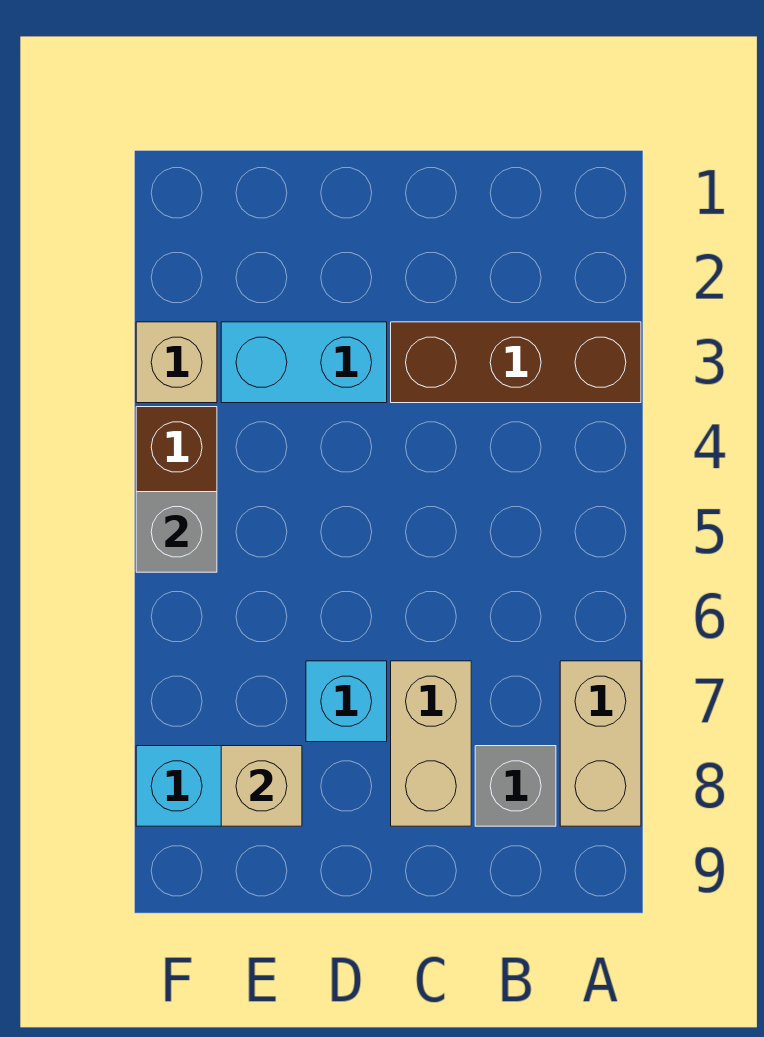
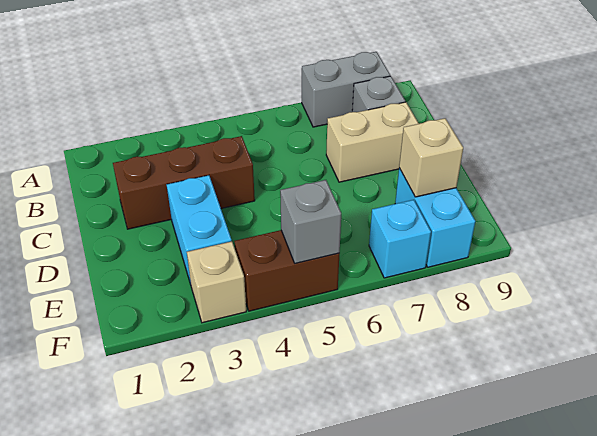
brown 1x3 brick [391,322,641,403] -> brown 1x3 brick turned to [113,136,255,229]
tan 1x2 brick [560,661,641,826] -> grey 1x2 brick [302,52,390,127]
cyan 1x1 brick [306,661,387,742] -> cyan 1x1 brick moved to [369,200,431,278]

